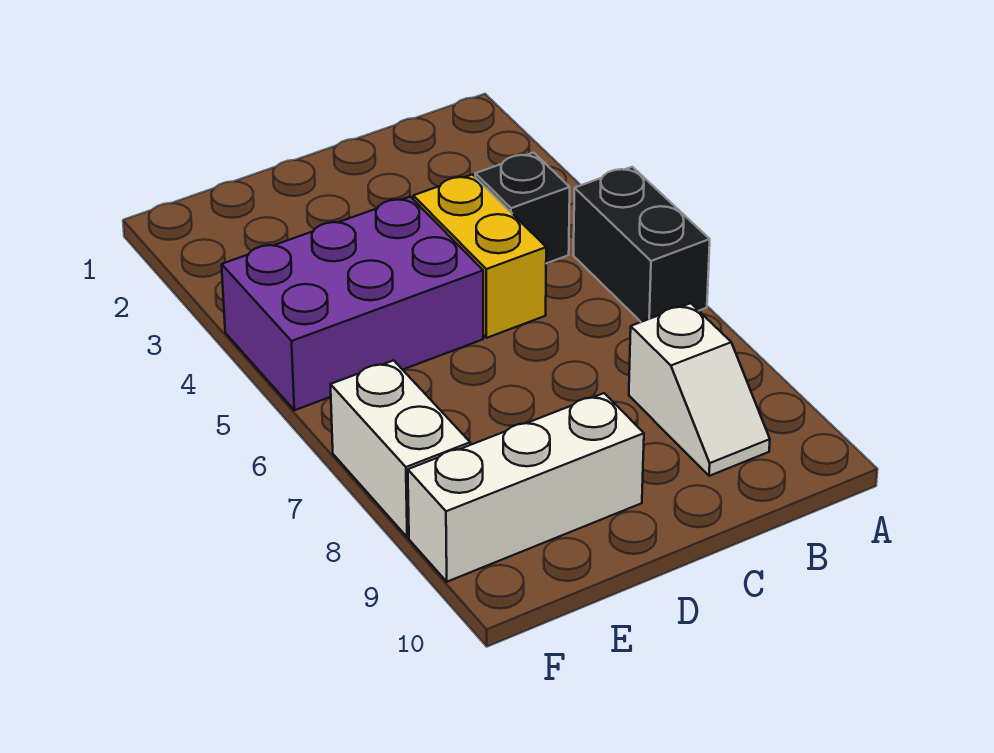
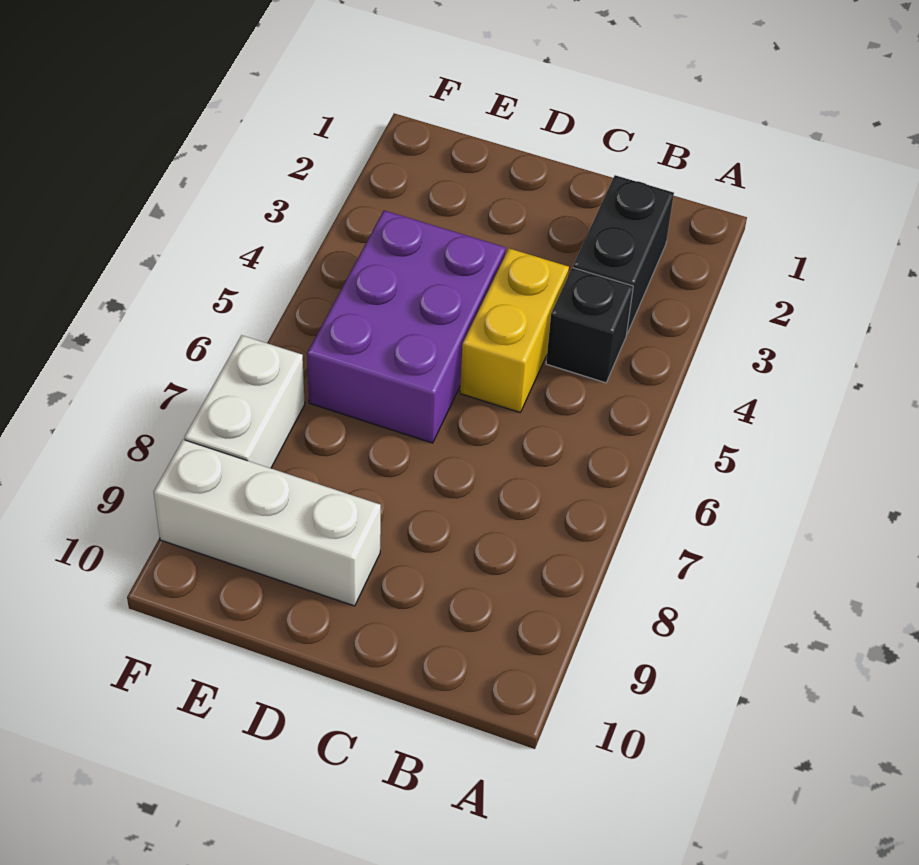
black 1x2 brick [573,167,710,322] -> black 1x2 brick moved to [573,175,674,333]
white 1x2 slope [629,303,770,476] -> none
purple 2x3 brick [222,197,483,410] -> purple 2x3 brick turned to [307,211,506,443]

